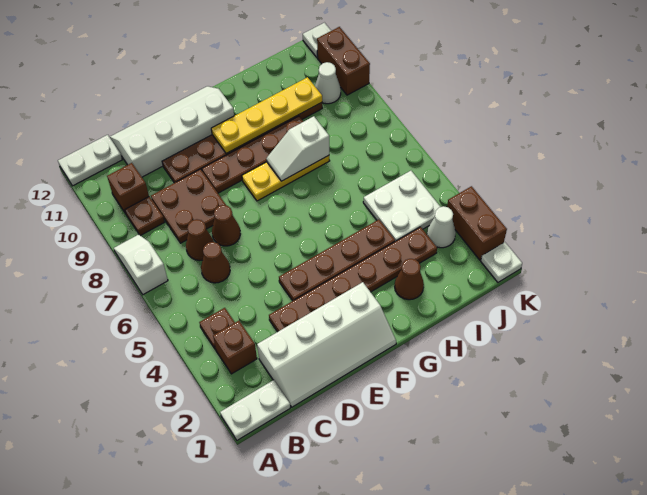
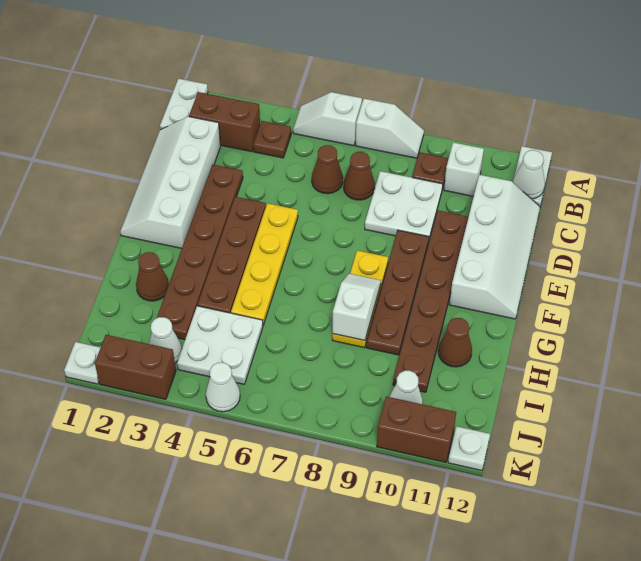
none -> white 1x2 slope [293,92,362,146]
brown 1x1 brick [213,321,257,374] -> brown 1x2 brick [189,92,260,152]
brown 1x1 brick [107,163,149,214] -> white 1x1 brick [444,142,484,196]
none -> white 1x1 cone [513,150,545,199]
brown 2x2 plate [151,169,226,243] -> white 2x2 plate [365,171,443,242]
brown 1x1 cone [212,205,240,246] -> brown 1x1 cone moved to [438,318,472,367]
yellow 1x4 plate [211,77,322,153] -> yellow 1x4 plate moved to [231,203,298,325]
none -> white 1x1 cone [206,363,240,412]

